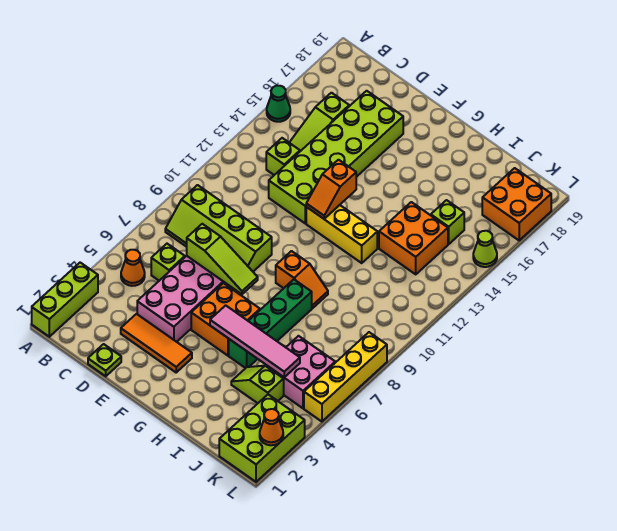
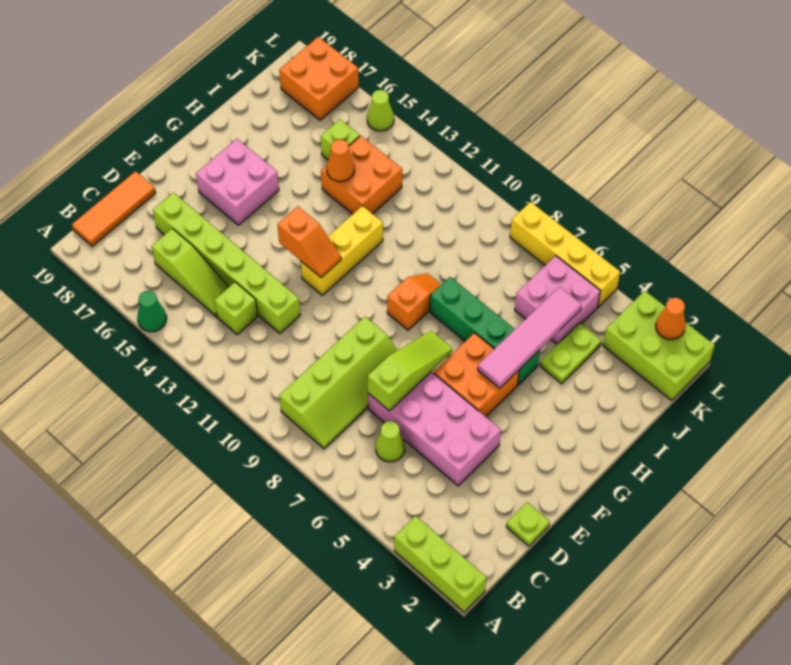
orange 1x1 cone [121,250,145,286] -> orange 1x1 cone moved to [327,139,355,182]
lime 1x1 brick [151,244,185,281] -> lime 1x1 cone [376,421,405,462]
orange 1x3 tile [121,314,192,372] -> orange 1x3 tile moved to [72,171,156,247]
lime 2x6 brick [269,91,403,223] -> lime 1x6 brick [153,193,300,334]
none -> pink 2x2 brick [196,139,279,225]
lime 1x2 slope [231,366,284,403] -> lime 1x2 plate [540,323,602,384]

